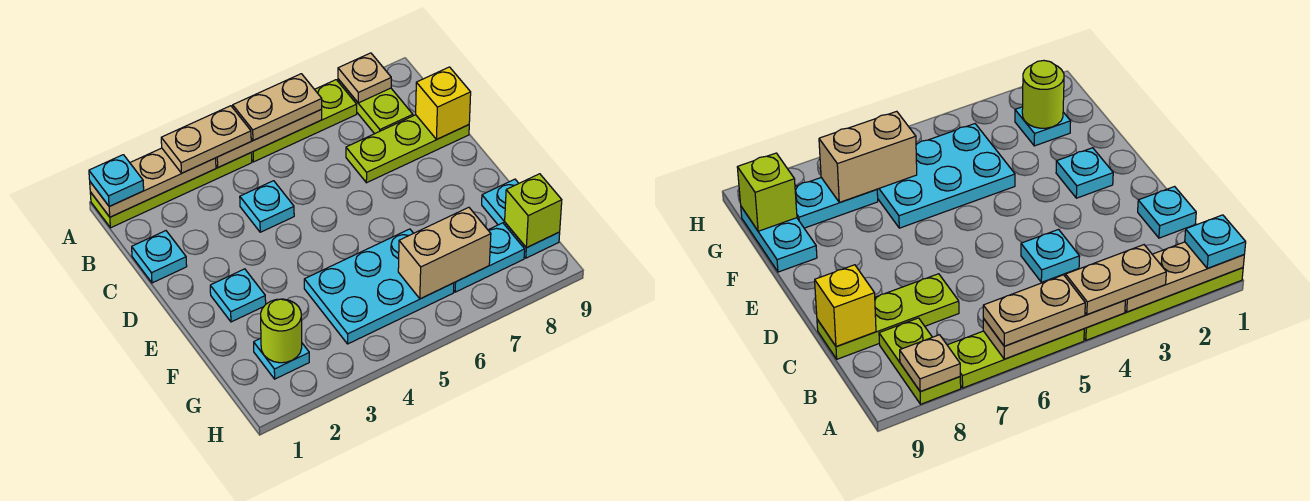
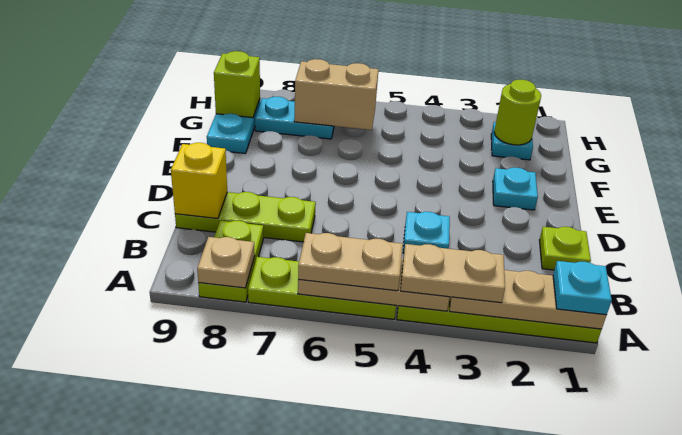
cyan 1x1 plate [132,231,187,283] -> lime 1x1 plate [539,227,591,270]
cyan 2x3 plate [304,229,454,344] -> none

